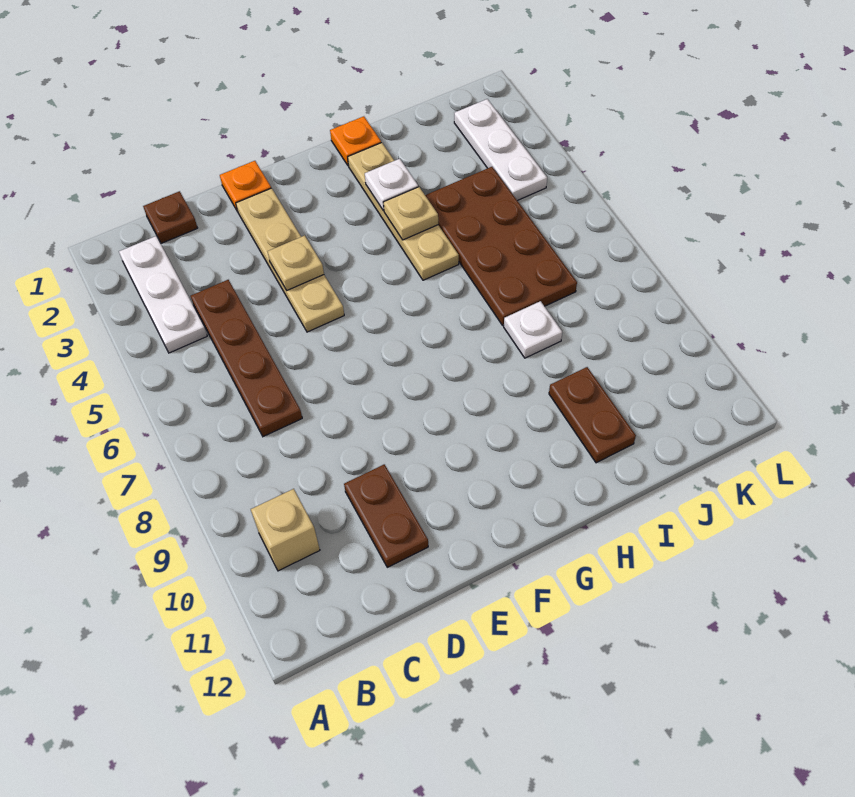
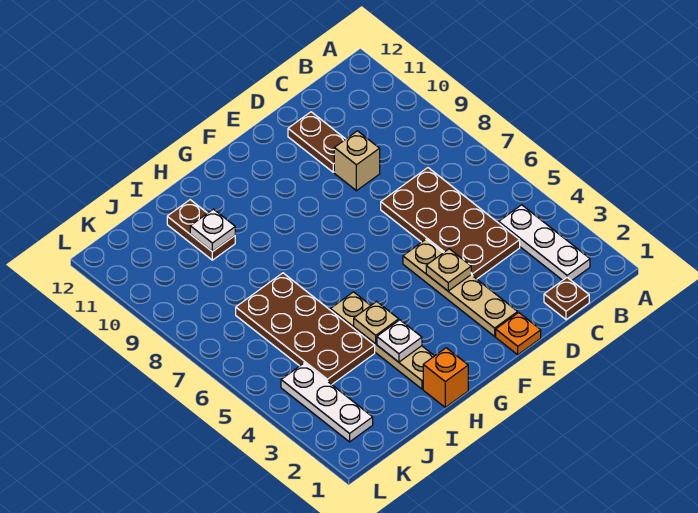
tan 1x1 brick [251,489,320,571] -> tan 1x1 brick moved to [334,131,380,191]
brown 1x4 plate [191,280,302,437] -> brown 2x4 plate [381,168,520,279]
orange 1x1 plate [330,116,381,166] -> orange 1x1 brick [423,348,468,407]
white 1x1 plate [504,301,562,358] -> white 1x1 plate moved to [190,209,235,252]

